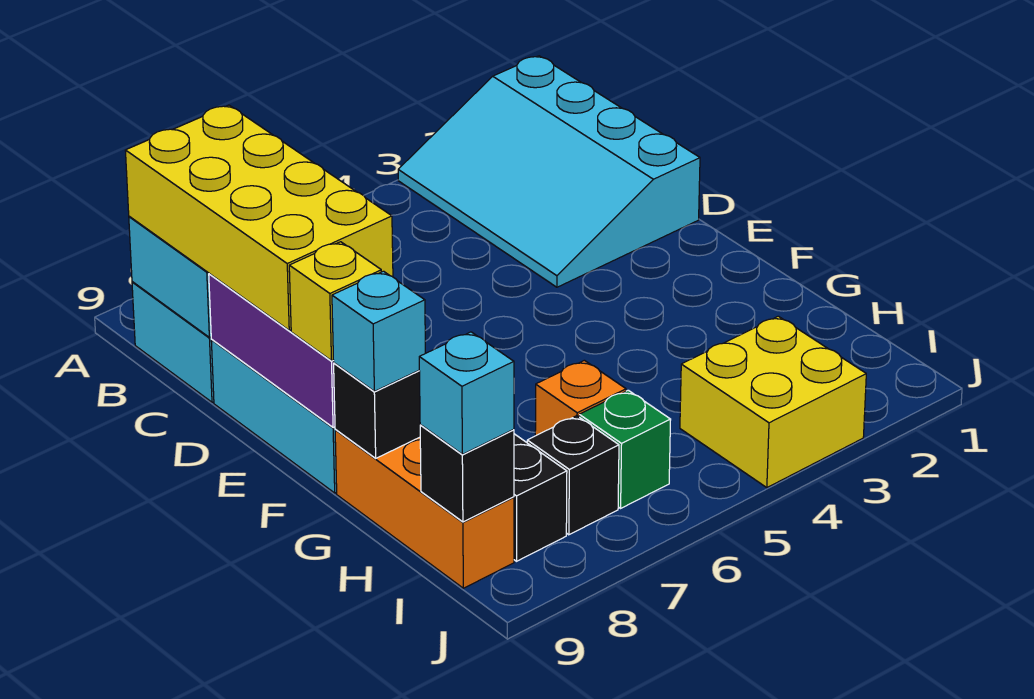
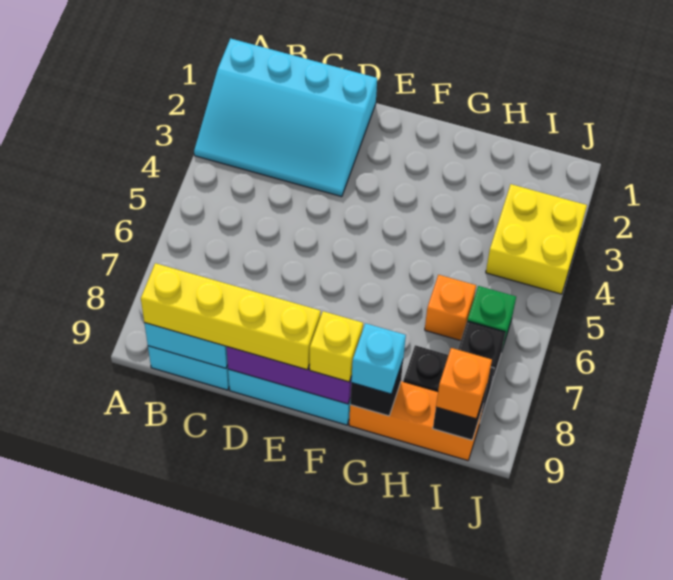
yellow 2x4 brick [125,105,393,330] -> yellow 1x4 brick [141,263,321,370]
cyan 1x1 brick [419,332,514,454] -> orange 1x1 brick [436,348,492,419]

